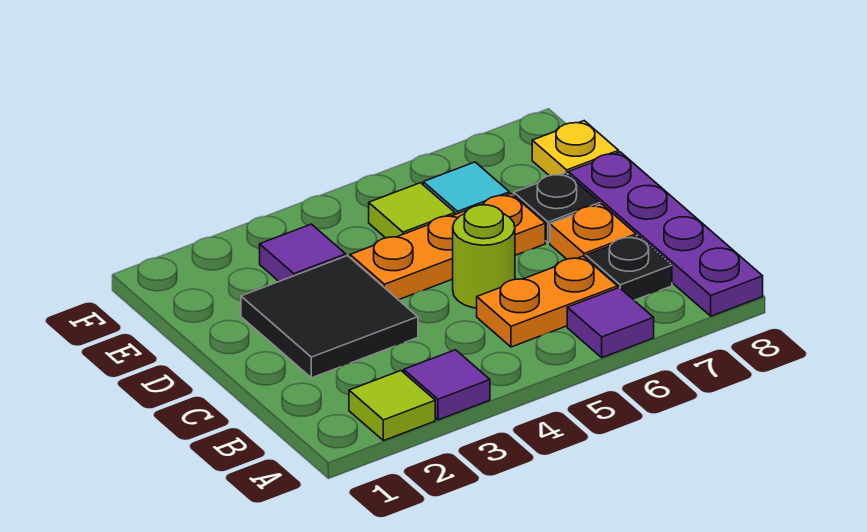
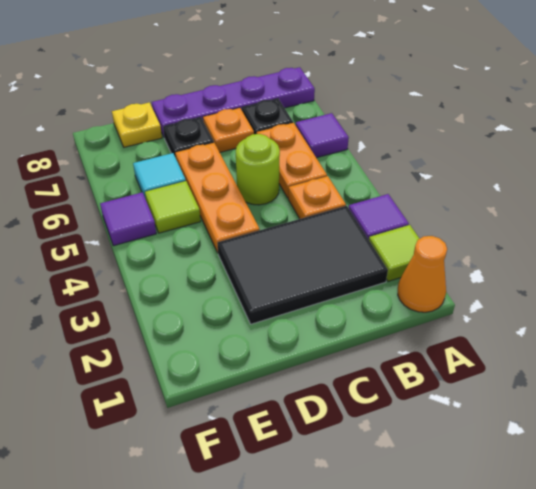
none -> orange 1x1 cone [398,236,447,312]
none -> orange 1x1 plate [288,176,346,219]
black 2x2 tile [241,256,418,378] -> black 2x3 tile [217,206,388,324]
purple 1x1 tile [260,224,346,281] -> purple 1x1 tile moved to [100,192,156,246]

